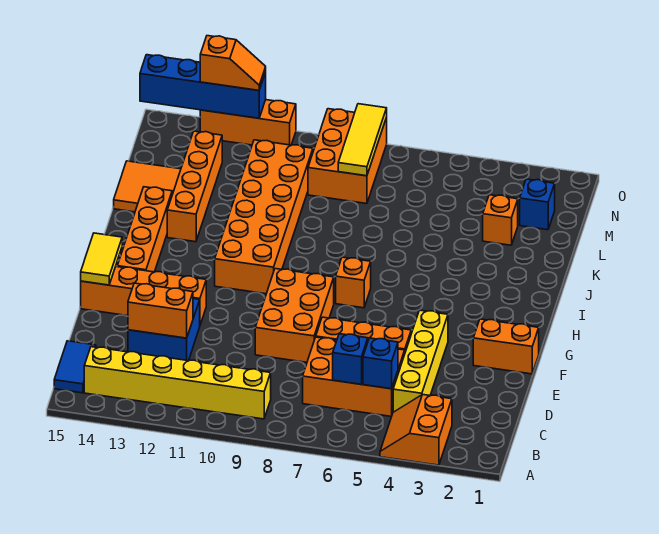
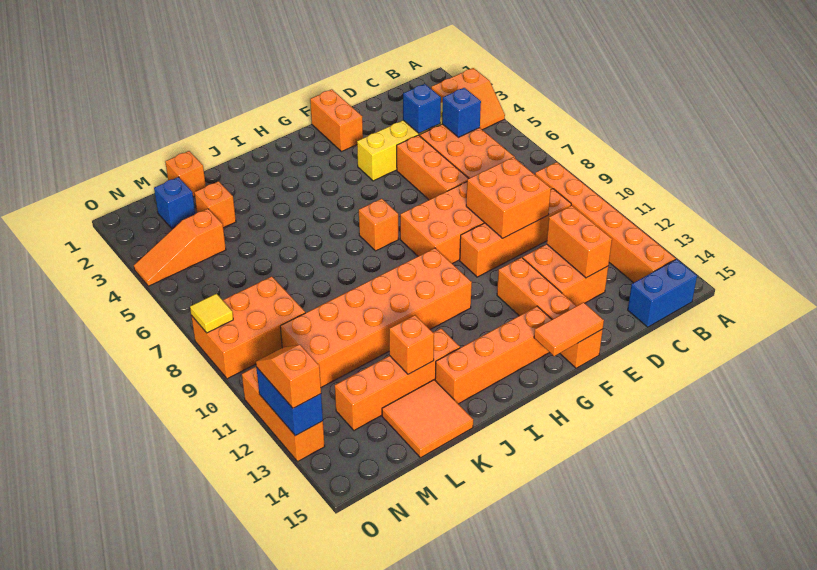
yellow 1x6 brick [84,347,271,419] -> orange 1x6 brick [535,162,675,283]
blue 1x2 tile [54,341,96,393] -> blue 1x2 brick [628,259,697,327]
blue 1x1 brick [333,334,368,384] -> blue 1x1 brick moved to [403,84,441,133]
none -> orange 1x4 brick [460,189,571,277]
none -> orange 2x2 brick [466,157,551,238]
blue 2x2 brick [128,299,200,361] -> orange 2x2 brick [523,244,608,306]
yellow 1x2 tile [81,233,122,285] -> orange 1x2 tile [534,302,604,356]
none -> orange 1x1 brick [389,315,434,374]
none -> orange 1x1 brick [165,151,206,197]
none -> orange 1x3 slope [134,209,226,286]
yellow 1x3 tile [338,104,387,176] -> yellow 1x1 tile [190,294,233,333]
blue 1x4 brick [140,55,266,118] -> blue 1x2 brick [256,367,323,436]

